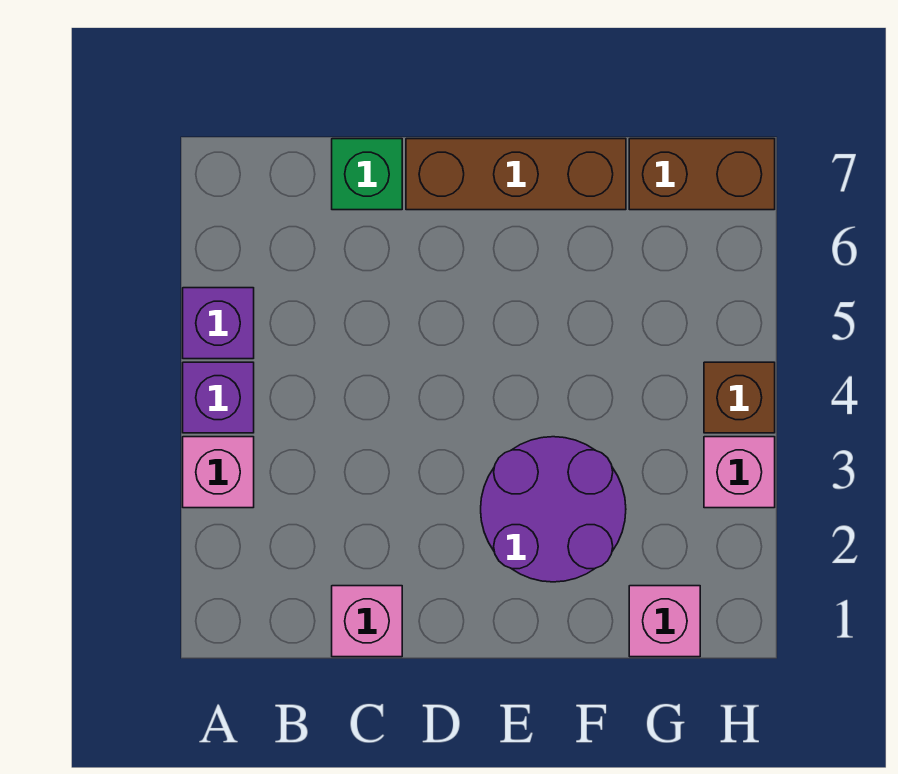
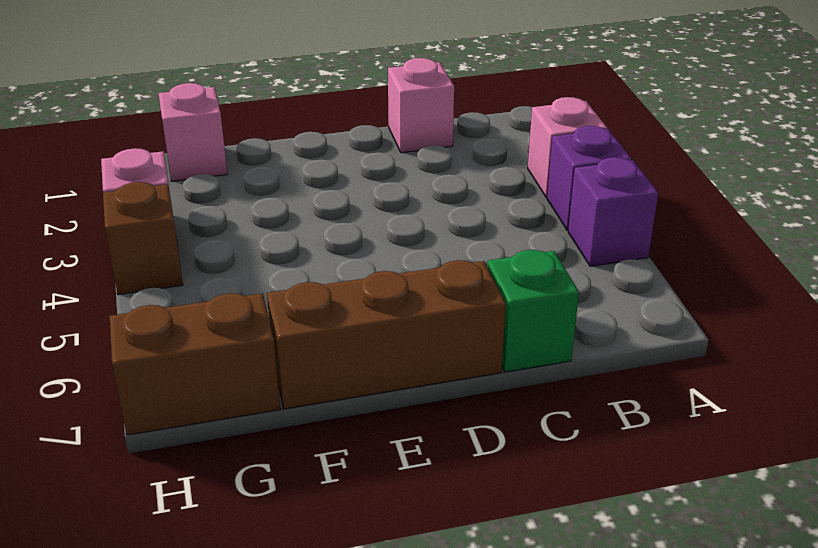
purple 2x2 round brick [481,437,626,582] -> none

